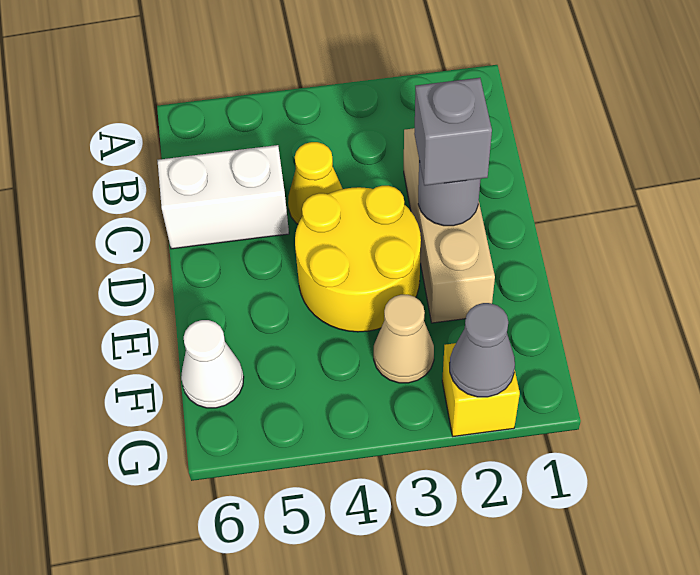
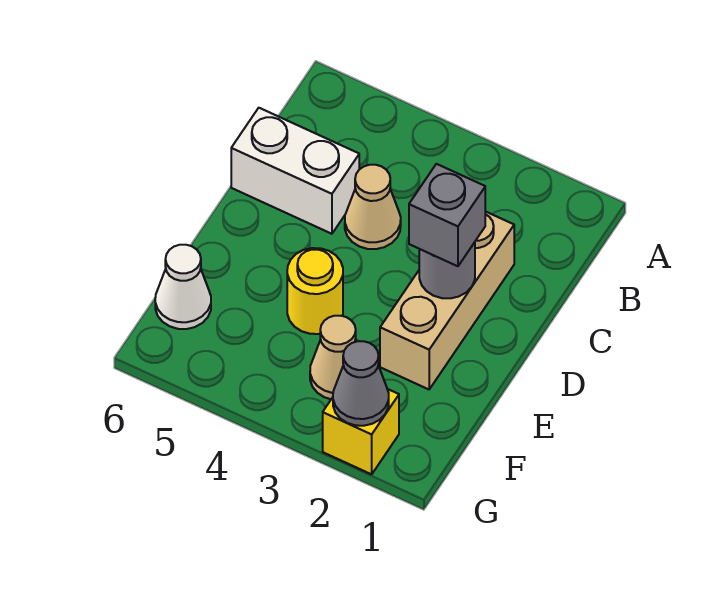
yellow 1x1 cone [288,142,343,224] -> tan 1x1 cone [345,165,401,249]
yellow 2x2 round brick [295,186,421,332] -> yellow 1x1 round brick [287,248,343,334]

